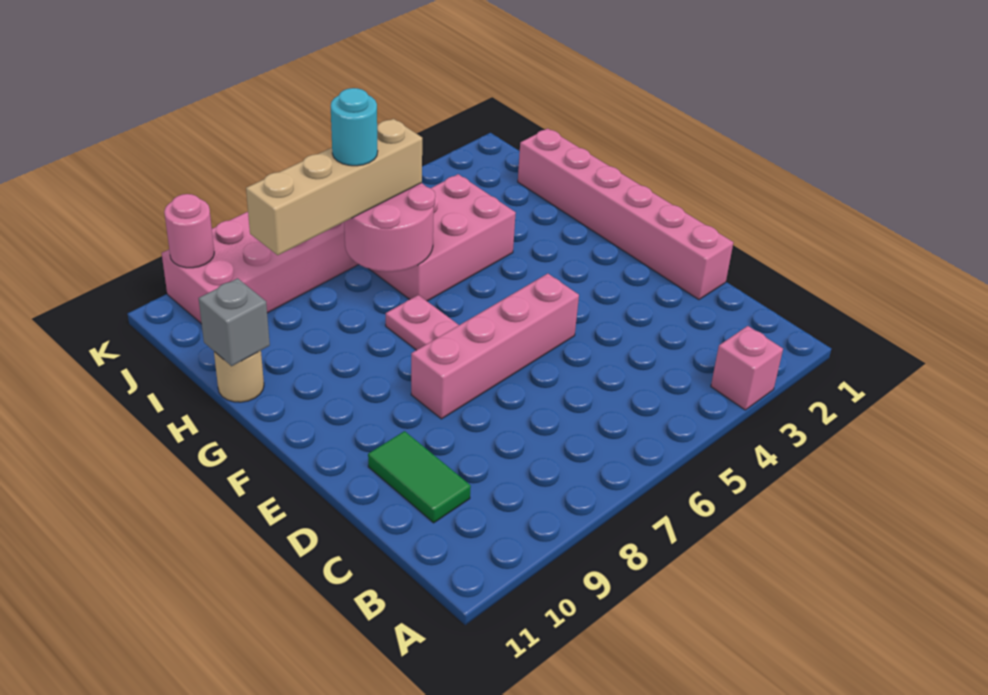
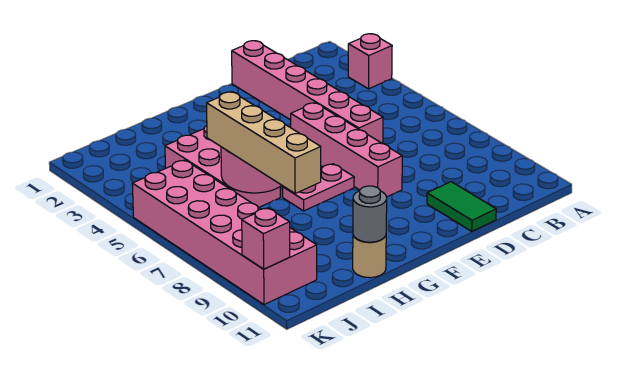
green 1x2 tile [368,431,471,523] -> green 1x2 tile turned to [427,182,496,231]
pink 1x6 brick [518,128,733,300] -> pink 1x6 brick turned to [232,41,383,144]
grey 1x1 brick [199,278,270,366] -> grey 1x1 round brick [353,186,387,242]
cyan 1x1 round brick [331,88,378,166] -> none
pink 1x1 round brick [164,194,214,268] -> pink 1x1 brick [242,208,290,269]

